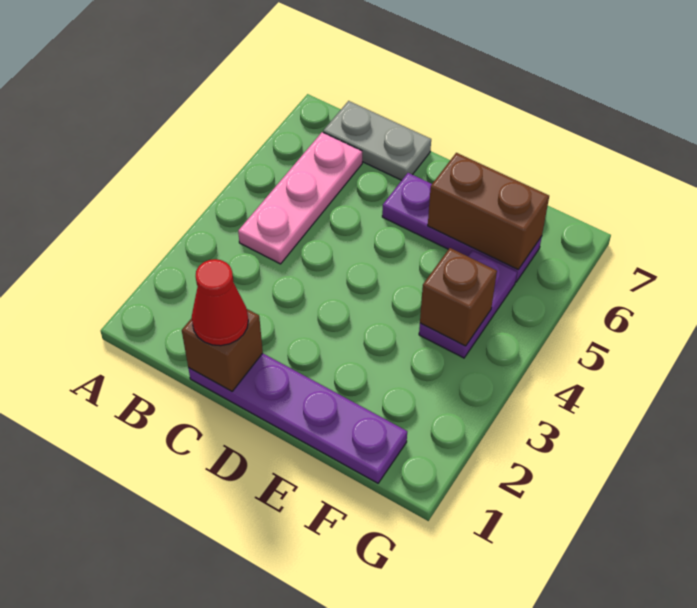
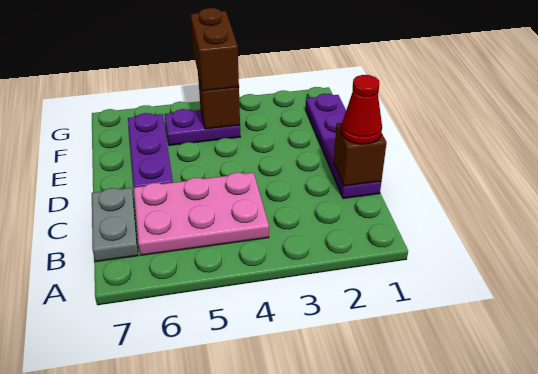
pink 1x3 plate [238,132,362,264] -> pink 2x3 plate [134,173,269,255]
brown 1x2 brick [428,153,549,269] -> brown 1x2 brick moved to [191,8,239,91]

